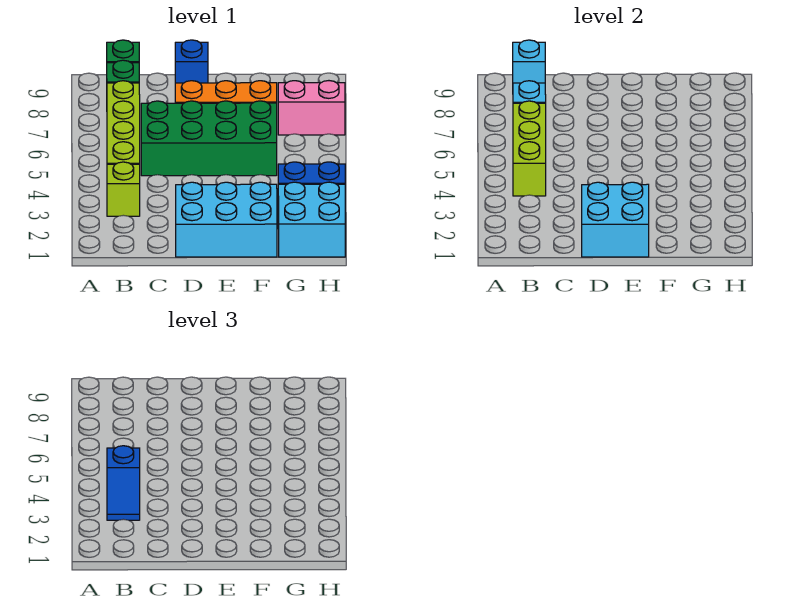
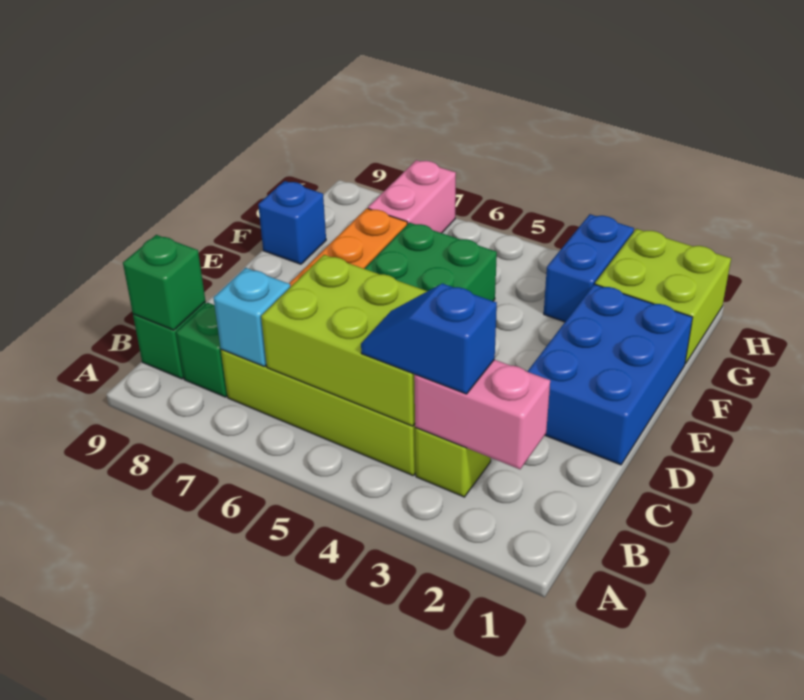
none -> pink 1x2 brick [414,360,550,469]
blue 1x2 slope [107,446,140,520] -> blue 1x2 slope turned to [361,283,497,394]
lime 1x3 brick [513,101,546,196] -> lime 2x3 brick [261,255,427,426]
cyan 1x1 brick [513,40,545,83] -> green 1x1 brick [123,235,205,330]
cyan 2x3 brick [176,182,277,257] -> blue 2x3 brick [527,284,693,465]
cyan 2x2 brick [582,182,649,257] -> none
blue 1x1 brick [175,40,208,83] -> blue 1x1 brick moved to [258,181,326,264]
cyan 2x2 brick [278,182,345,257] -> lime 2x2 brick [595,229,731,364]

